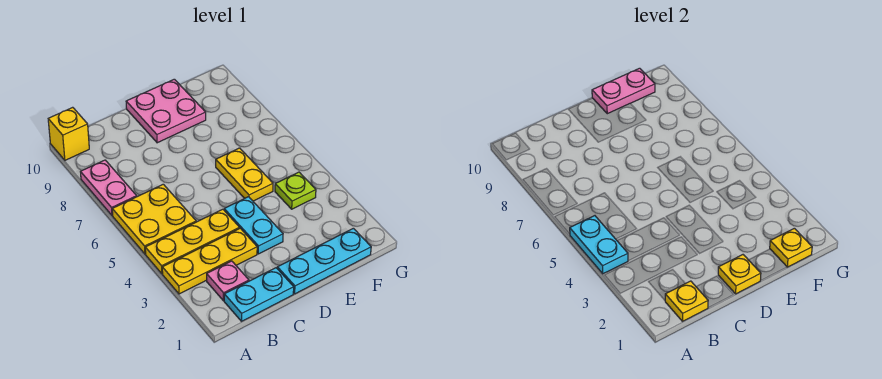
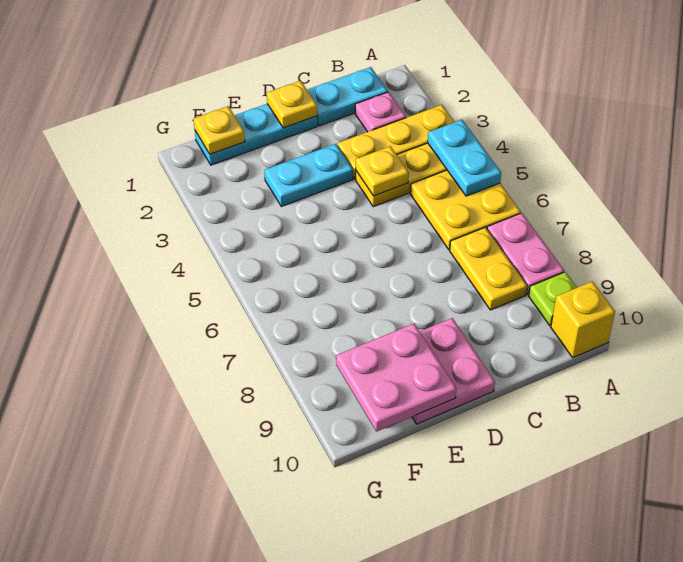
yellow 1x1 plate [665,281,708,321] -> yellow 1x1 plate moved to [356,146,409,196]
cyan 1x2 plate [224,197,283,254] -> cyan 1x2 plate turned to [264,144,353,206]
yellow 1x2 plate [216,148,273,201] -> yellow 1x2 plate moved to [450,227,527,310]
pink 1x2 plate [592,68,655,114] -> pink 2x2 plate [336,324,456,432]
lime 1x1 plate [275,172,316,209] -> lime 1x1 plate moved to [529,272,577,326]

